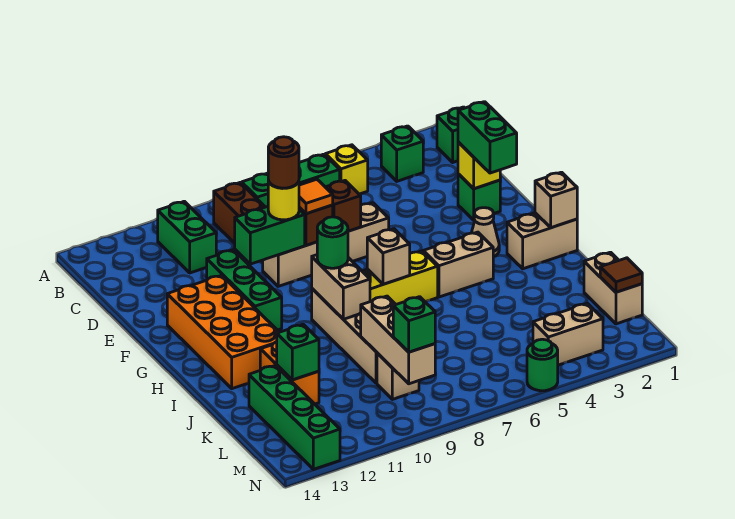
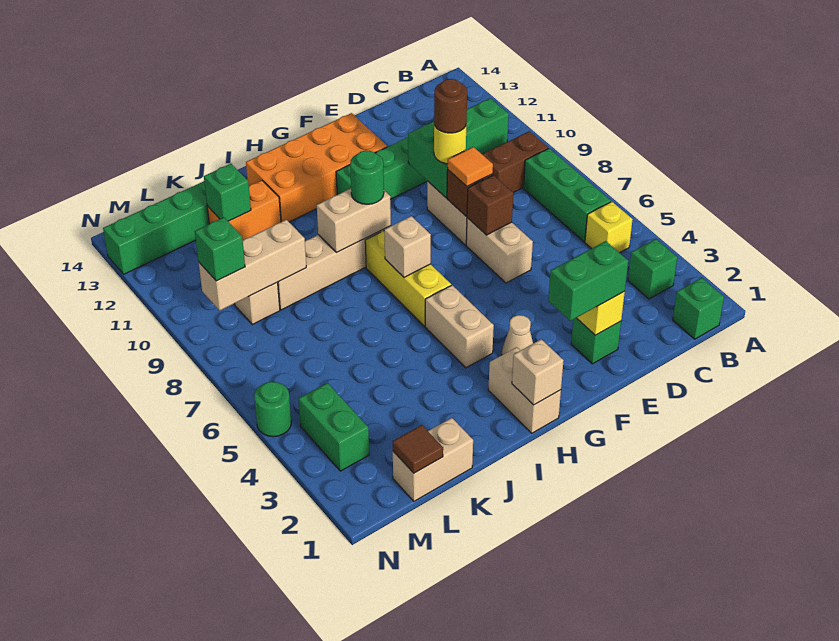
tan 1x2 brick [533,303,603,365] -> green 1x2 brick [299,383,369,471]

